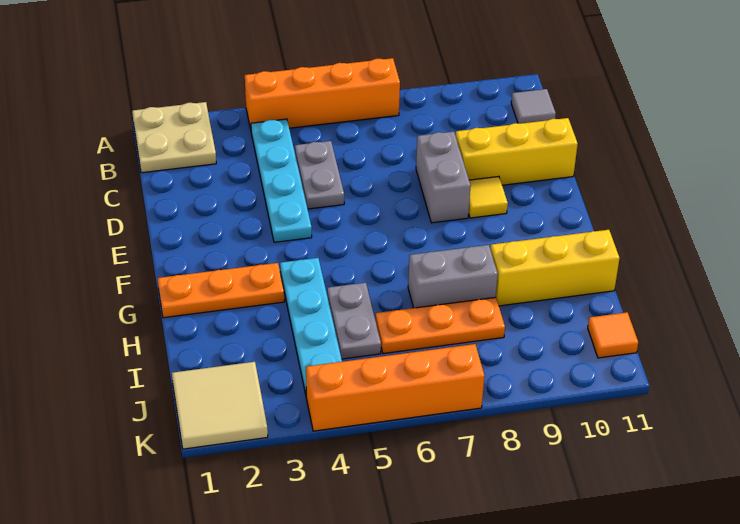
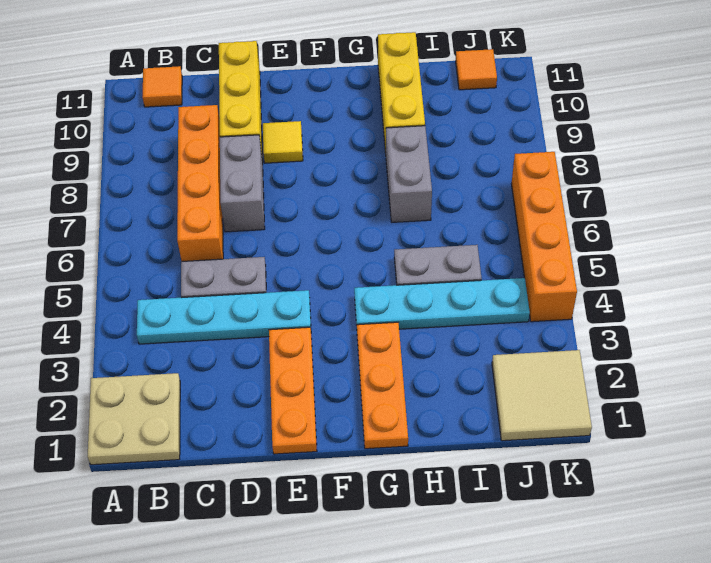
orange 1x4 brick [245,58,400,129] -> orange 1x4 brick moved to [177,105,223,261]
grey 1x1 tile [511,89,556,124] -> orange 1x1 tile [142,66,182,107]
grey 1x2 brick [416,131,471,223] -> grey 1x2 brick turned to [220,135,265,232]
orange 1x3 plate [375,297,505,354] -> orange 1x3 plate moved to [269,327,317,454]

